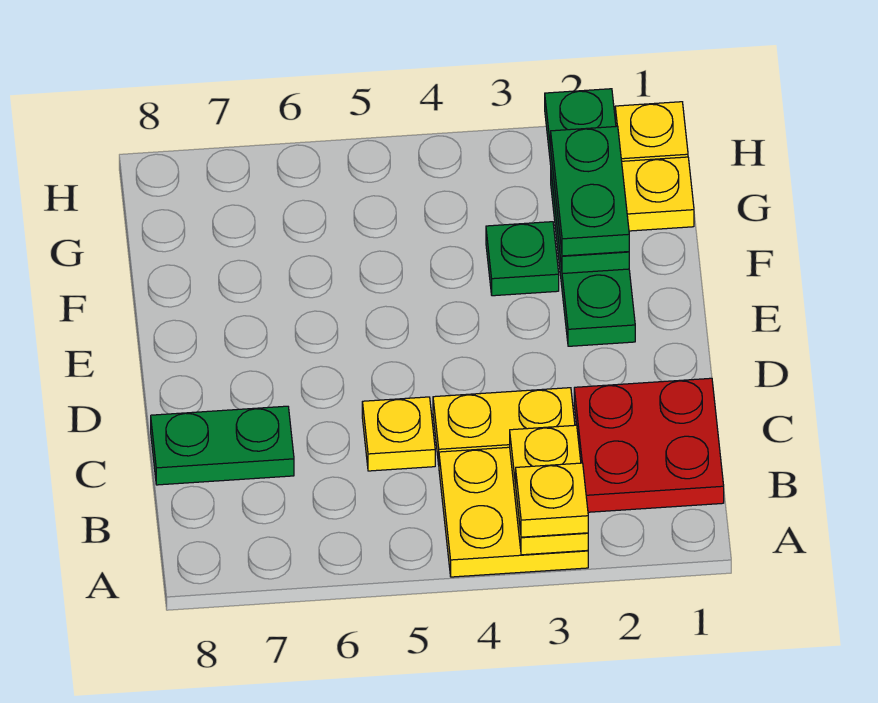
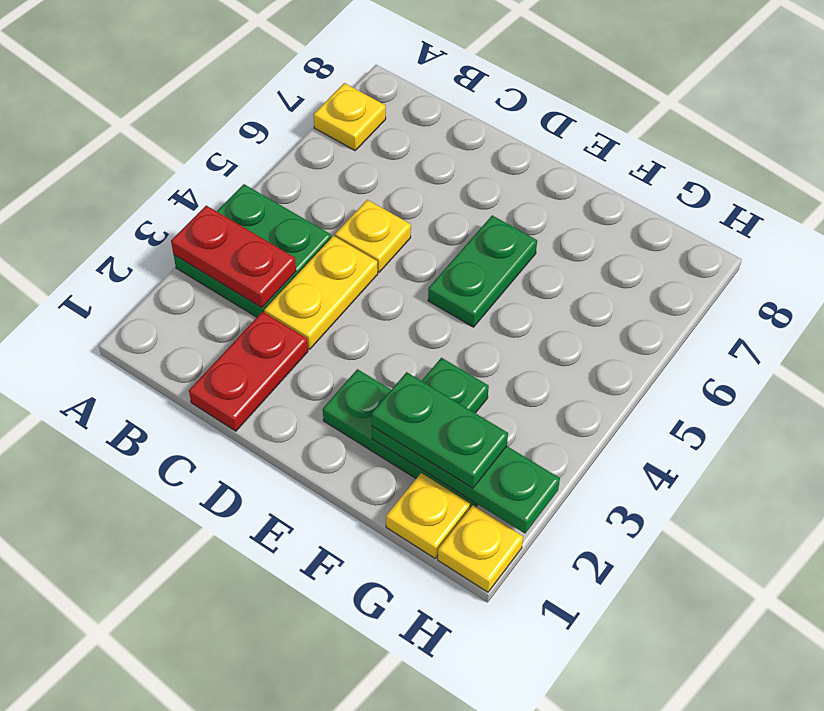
yellow 2x2 plate [439,447,588,577] -> green 2x2 plate [174,184,331,317]
yellow 1x2 plate [510,425,588,555] -> red 1x2 plate [171,206,296,308]
yellow 1x1 plate [516,463,588,537] -> yellow 1x1 plate moved to [313,83,386,150]
red 2x2 plate [574,378,724,512] -> red 1x2 plate [189,312,308,431]
green 1x2 plate [151,406,294,485] -> green 1x2 plate moved to [428,215,537,327]

